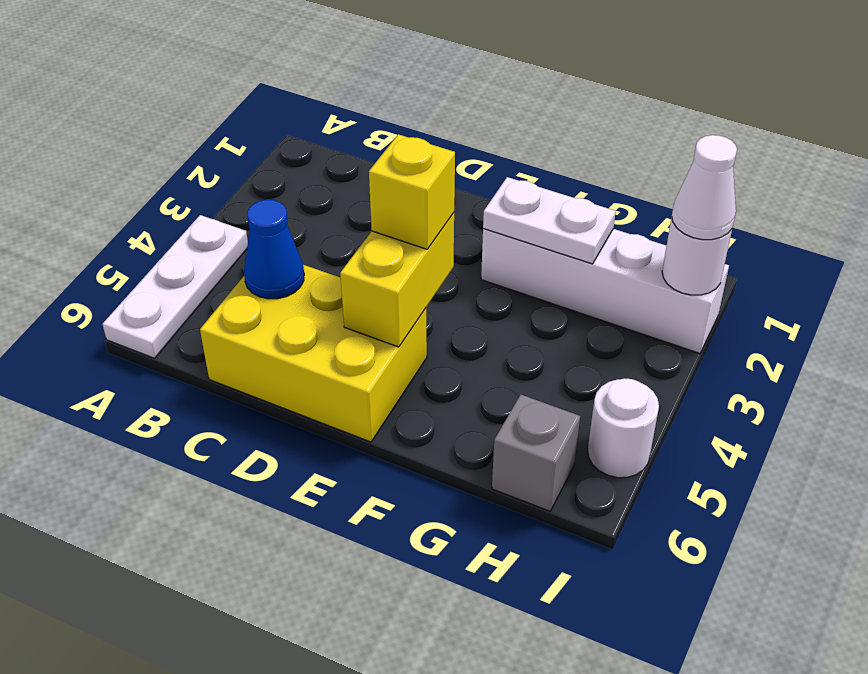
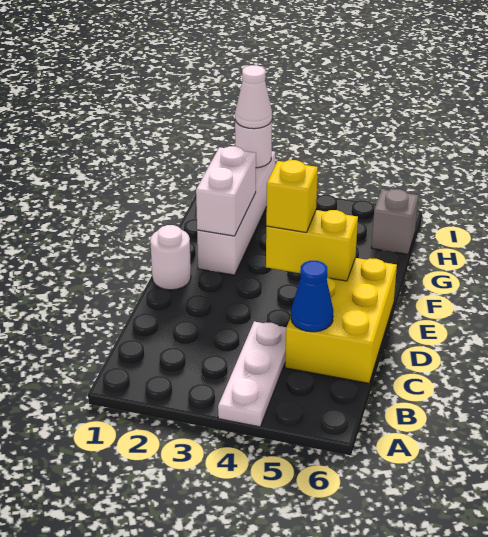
white 1x3 plate [103,215,248,358] -> white 1x3 plate turned to [218,322,286,427]
white 1x2 plate [483,177,616,264] -> white 1x2 brick [196,146,256,236]
white 1x1 round brick [588,378,659,478] -> white 1x1 round brick moved to [150,225,191,290]

